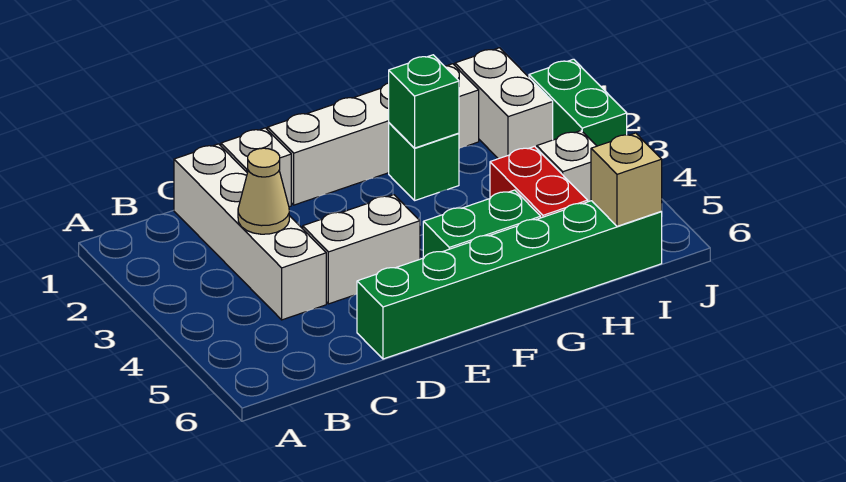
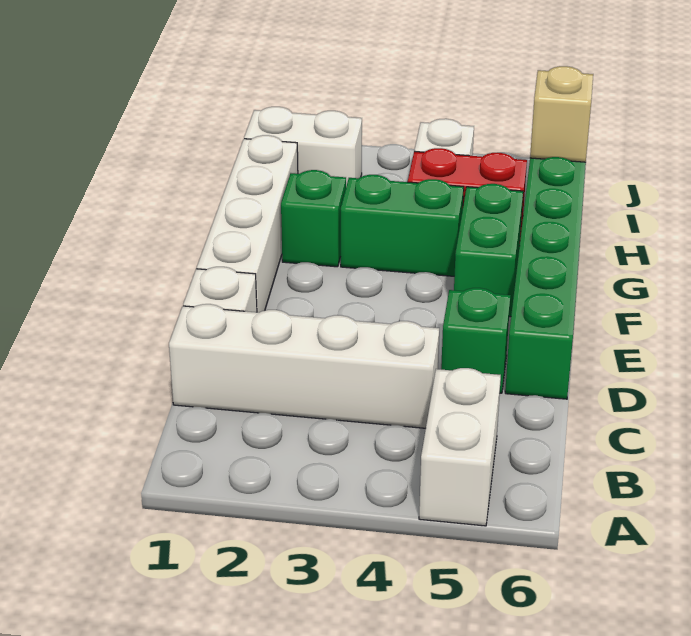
tan 1x1 cone [238,148,289,234] -> none
white 1x2 brick [303,195,420,304] -> white 1x2 brick moved to [419,368,501,526]
green 1x1 brick [389,55,459,148] -> green 1x1 brick moved to [441,288,511,393]
green 1x2 brick [529,59,627,146] -> green 1x2 brick moved to [341,175,464,276]

